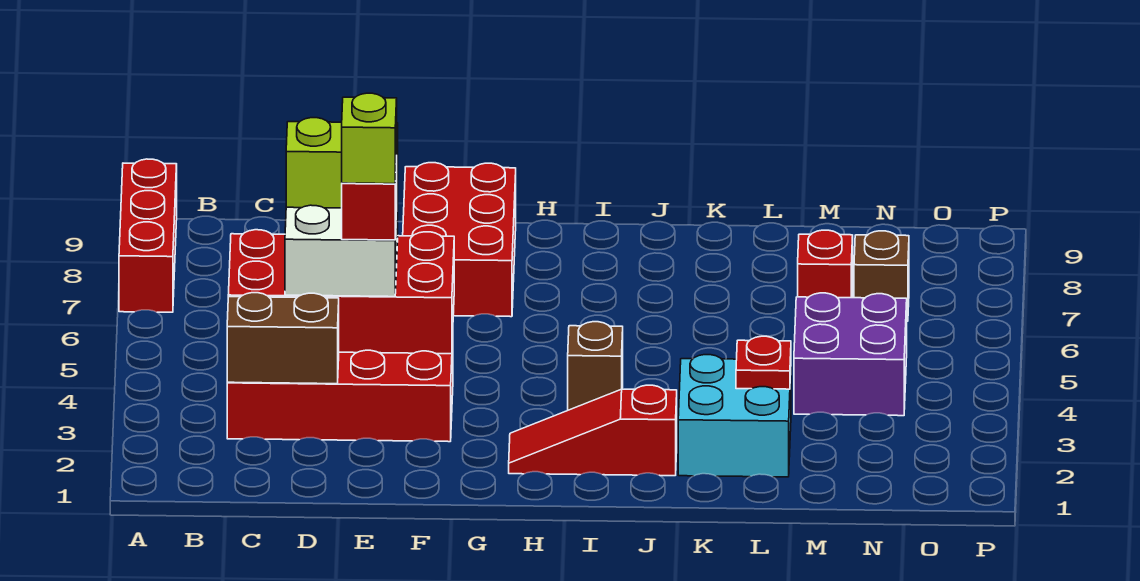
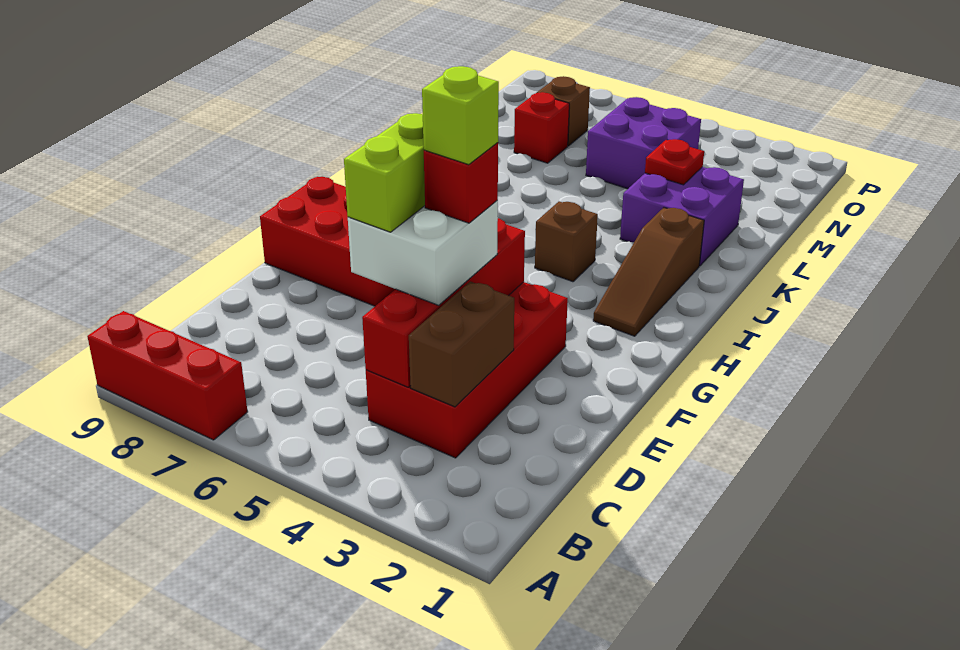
red 2x4 brick [228,230,454,354] -> red 1x4 brick [362,218,525,387]
red 1x3 slope [509,385,677,476] -> brown 1x3 slope [593,208,704,336]
cyan 2x2 brick [678,355,791,477] -> purple 2x2 brick [620,167,744,266]

